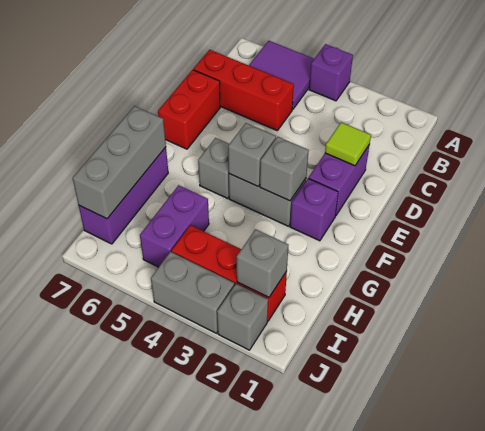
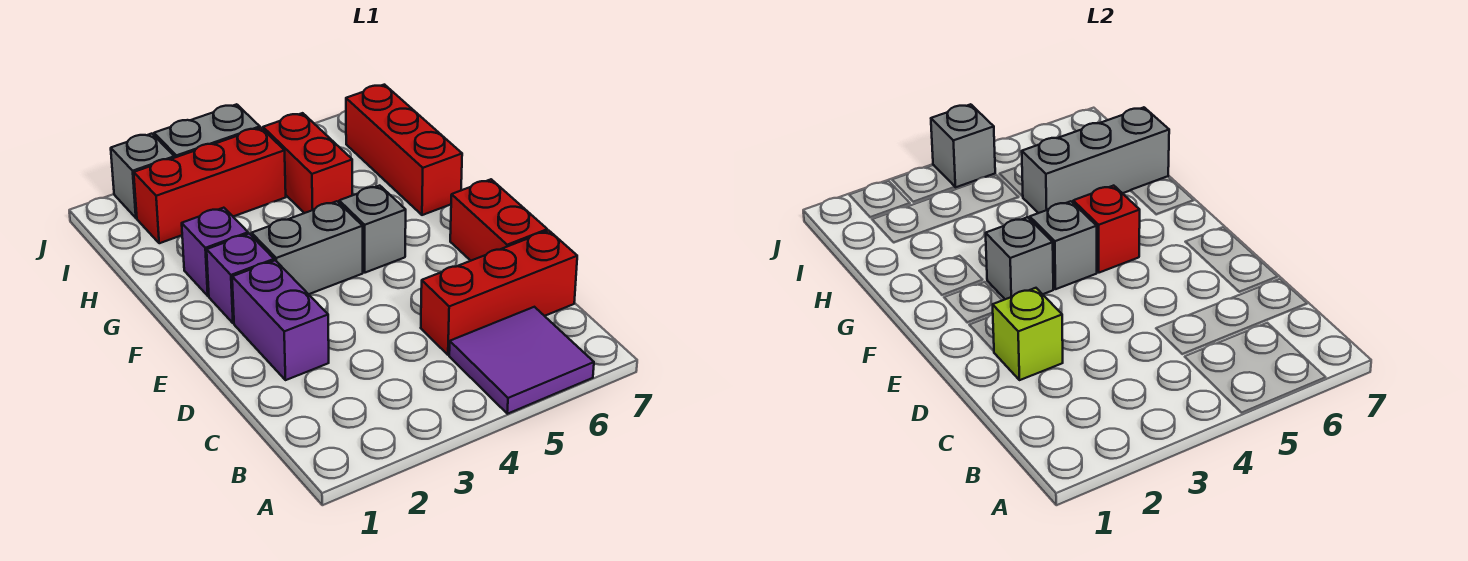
purple 1x1 brick [309,44,353,101] -> purple 1x1 brick moved to [182,208,248,296]
lime 1x1 tile [325,122,371,166] -> lime 1x1 brick [993,288,1063,380]
none -> red 1x1 brick [1073,186,1140,273]
purple 1x3 brick [79,147,168,244] -> red 1x3 brick [346,85,462,215]
grey 1x3 brick [73,106,166,219] -> grey 1x3 brick turned to [1022,107,1169,213]
purple 1x2 brick [140,185,209,267] -> red 1x2 brick [263,113,352,213]
grey 1x1 brick [237,229,288,297] -> grey 1x1 brick moved to [931,104,995,187]

